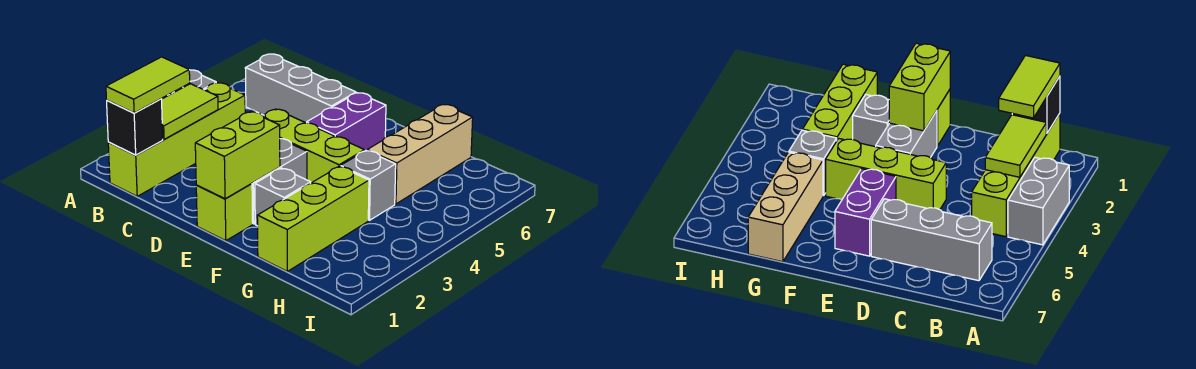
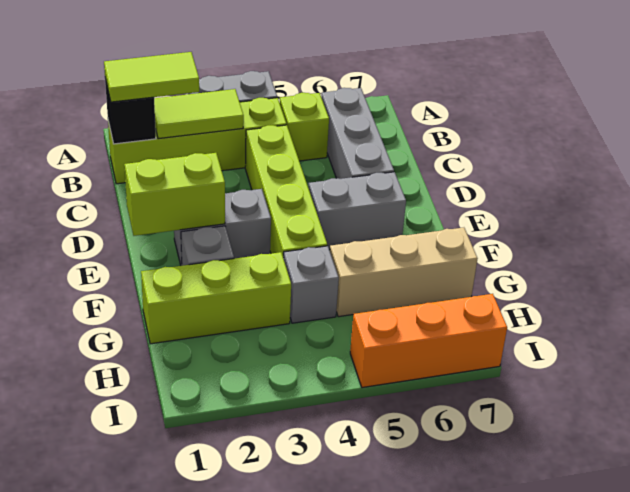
lime 1x3 brick [264,109,364,183] -> lime 1x4 brick [245,125,327,258]
lime 1x1 brick [196,183,253,241] -> lime 1x1 brick moved to [280,93,329,161]
purple 1x2 brick [307,93,386,151] -> grey 1x2 brick [309,172,406,250]
none -> orange 1x3 brick [350,294,507,388]

